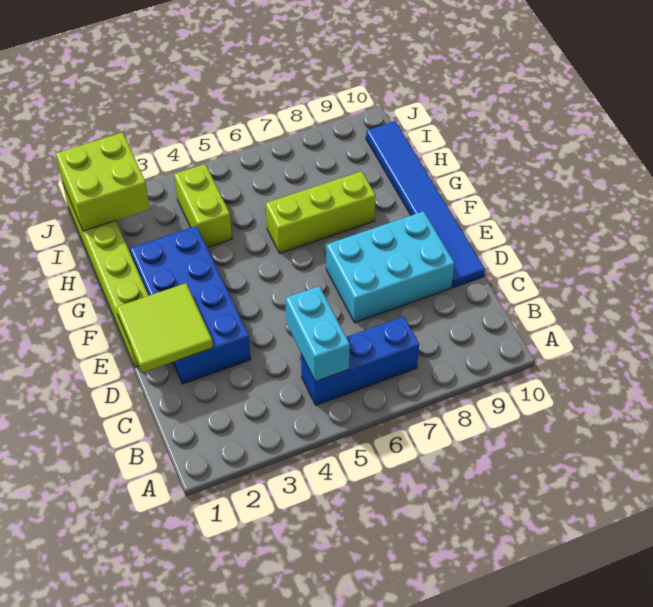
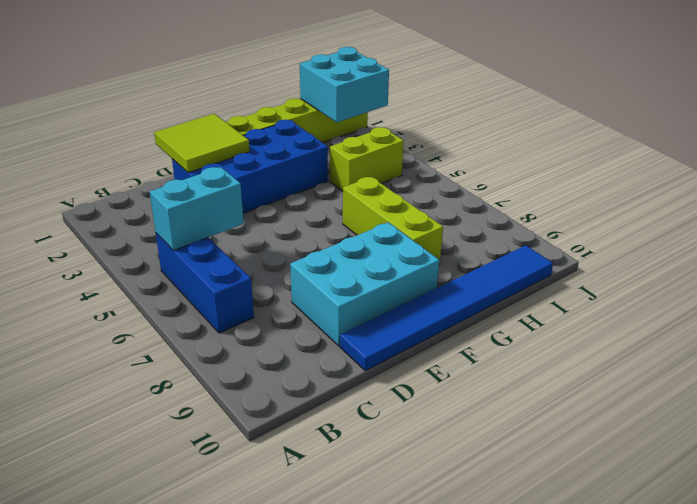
cyan 2x3 brick [326,211,455,323] -> cyan 2x3 brick turned to [290,222,439,346]
lime 2x2 brick [56,132,150,231] -> cyan 2x2 brick [300,47,389,122]

